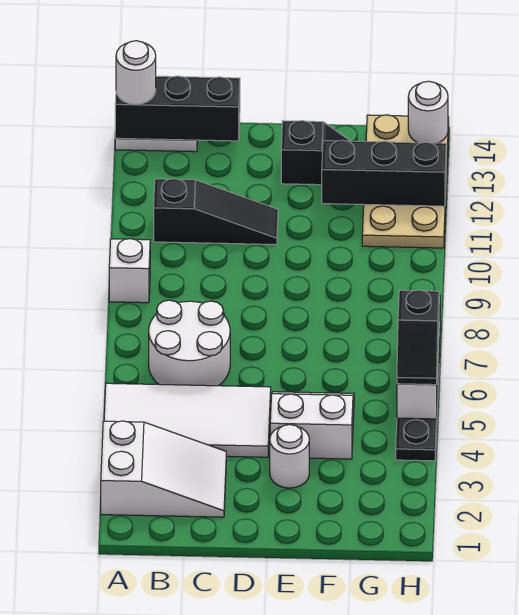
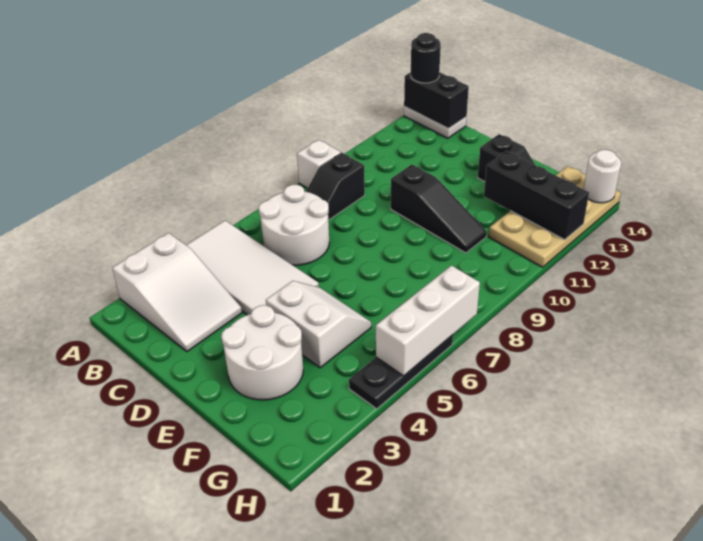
black 1x3 brick [115,76,240,141] -> black 1x2 brick [404,72,469,129]
white 1x1 round brick [116,41,156,104] -> black 1x1 round brick [411,33,441,83]
black 1x3 slope [154,179,278,245] -> black 1x3 slope moved to [391,165,487,253]
white 1x1 round brick [270,425,309,488] -> white 2x2 round brick [221,305,303,400]
black 1x2 slope [397,290,439,385] -> black 1x2 slope moved to [306,152,365,220]

